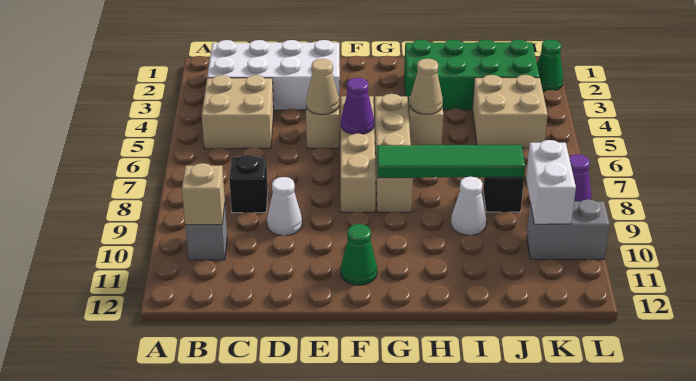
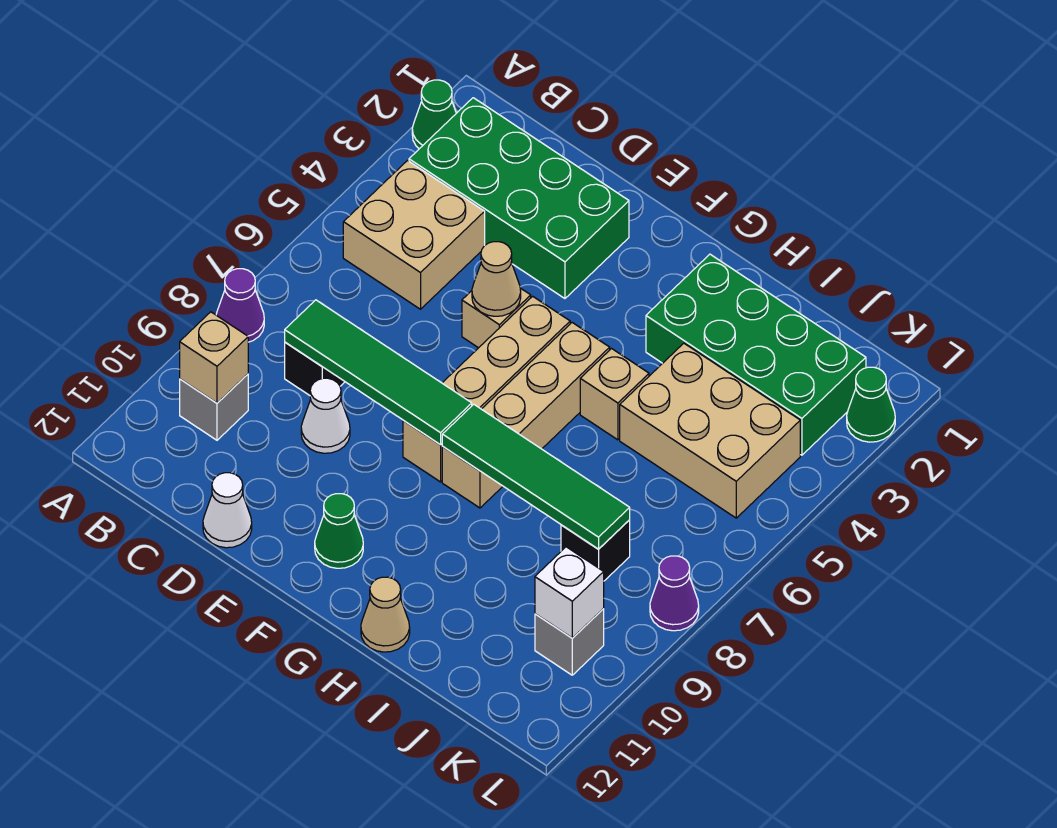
none -> green 1x1 cone [412,80,456,149]
white 2x4 brick [207,40,340,110] -> green 2x4 brick [409,98,629,298]
none -> green 1x4 tile [285,300,472,445]
purple 1x1 cone [341,78,374,134] -> purple 1x1 cone moved to [216,269,264,342]
tan 1x1 cone [410,59,443,114] -> tan 1x1 cone moved to [361,577,410,652]
white 1x1 cone [451,177,486,235] -> white 1x1 cone moved to [203,473,252,548]
tan 2x2 brick [472,75,548,148] -> tan 2x3 brick [620,343,800,518]
white 1x2 brick [526,140,576,224] -> white 1x1 brick [535,547,604,638]
grey 1x2 brick [526,199,610,259] -> grey 1x1 brick [535,609,604,675]

